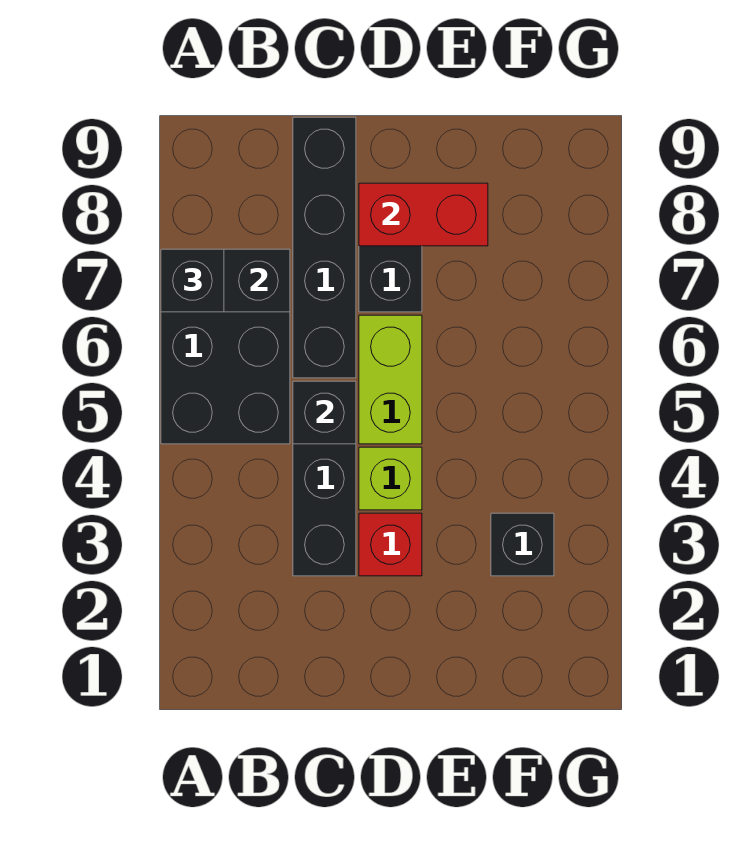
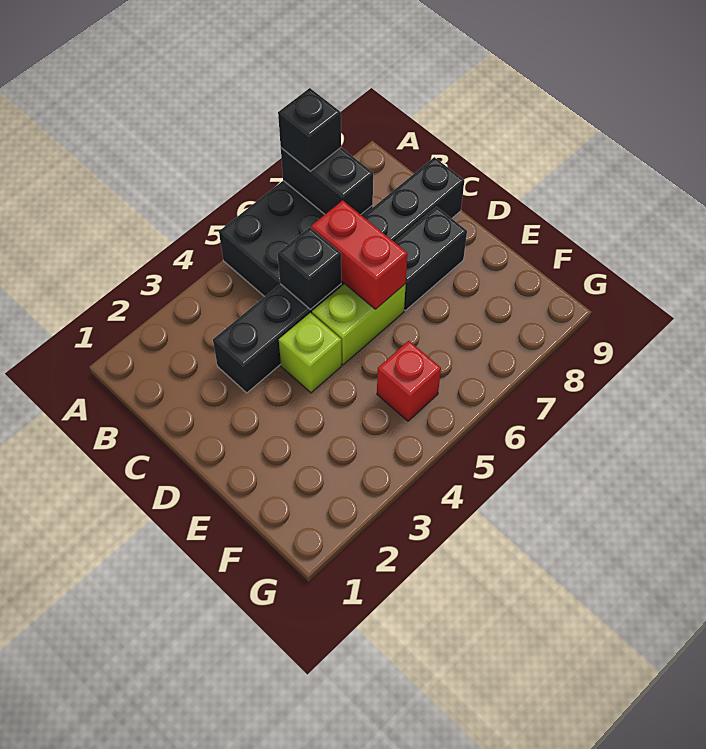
red 1x1 brick [359,513,422,576] -> red 1x1 brick moved to [377,341,441,421]
red 1x2 brick [359,183,488,246] -> red 1x2 brick moved to [311,200,408,309]
black 1x1 brick [491,513,554,576] -> none

